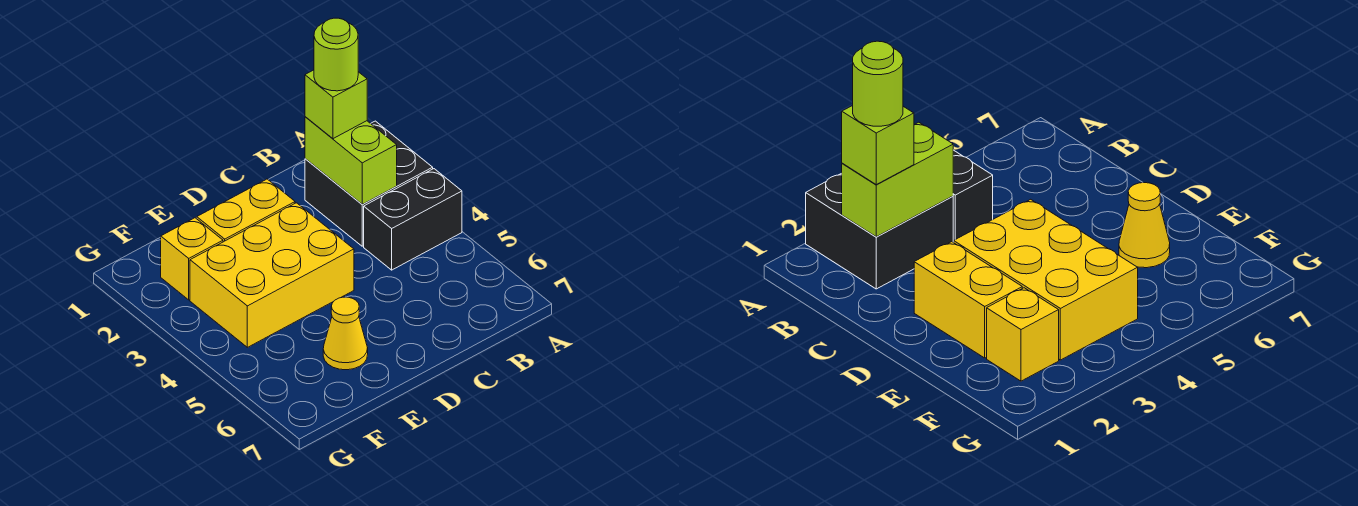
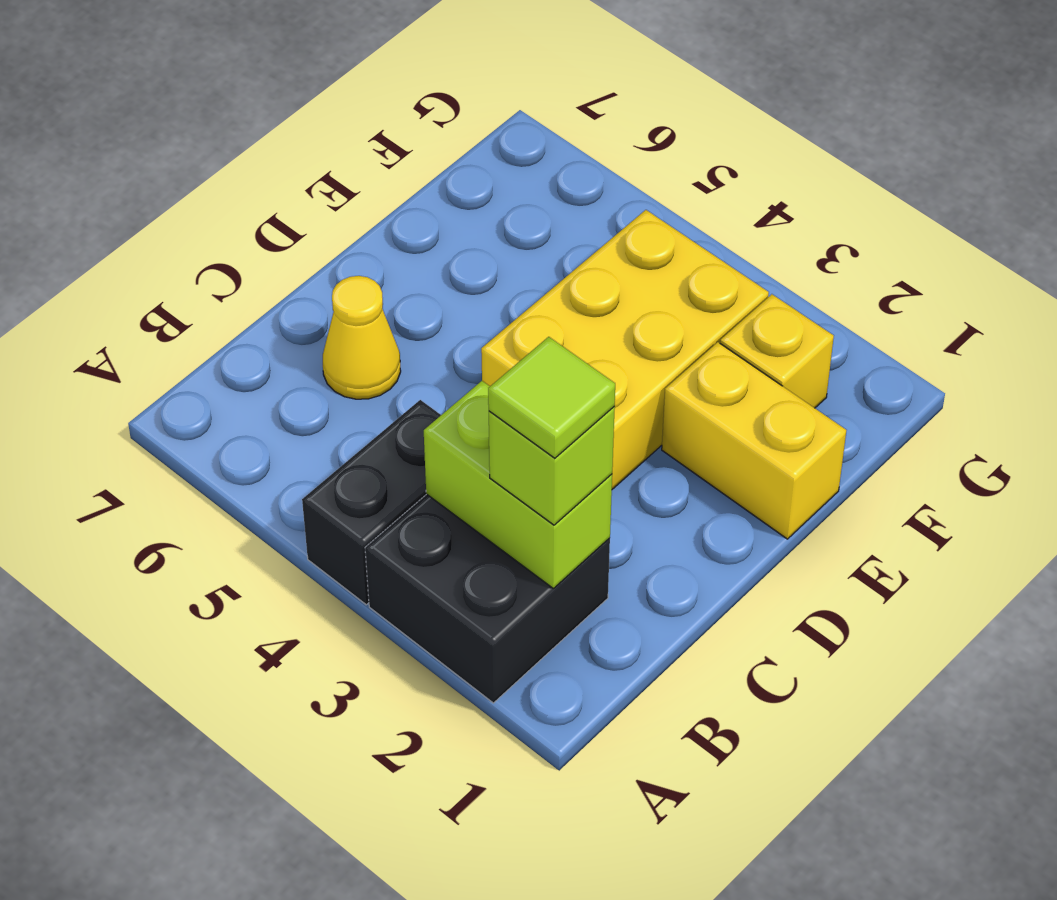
lime 1x1 round brick [314,18,358,91] -> lime 1x1 tile [488,337,615,458]
yellow 1x2 brick [196,179,295,242] -> yellow 1x2 brick turned to [662,342,846,539]
yellow 1x1 cone [323,297,368,370] -> yellow 1x1 cone moved to [323,276,401,399]

